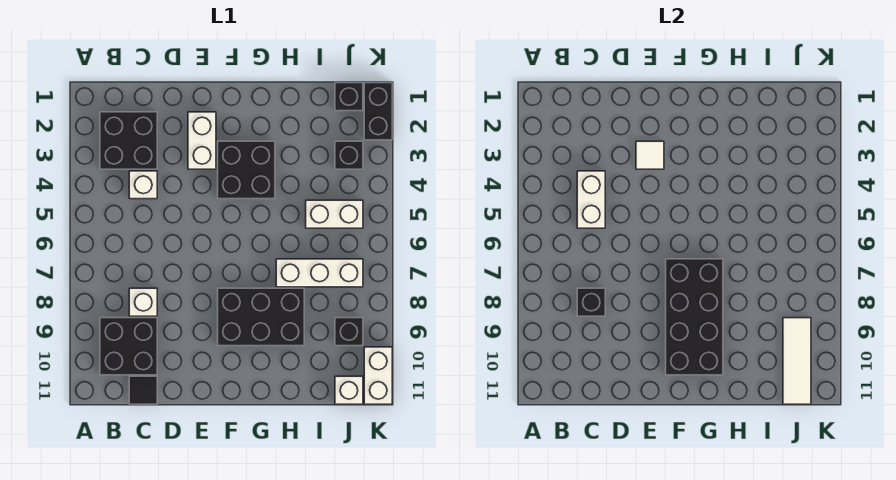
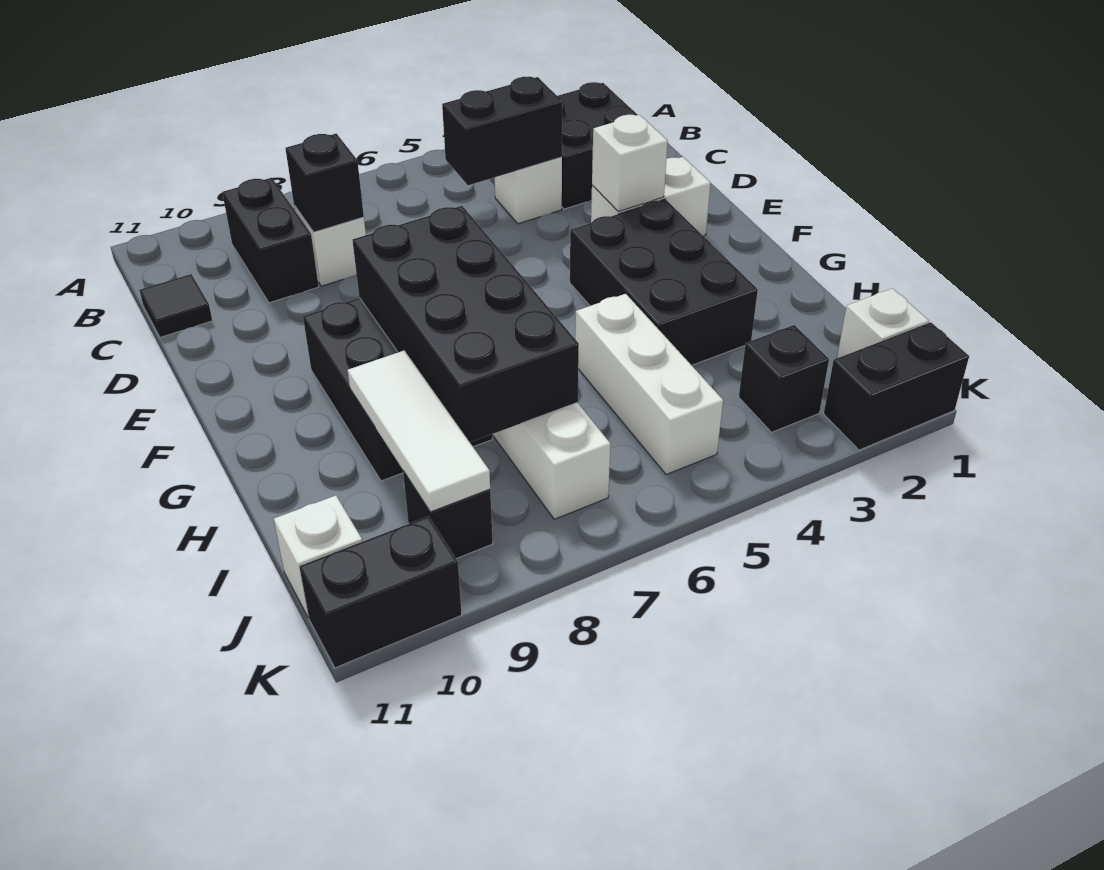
black 2x2 brick [100,318,157,375] -> black 1x2 brick [222,178,319,303]
white 1x2 brick [577,171,605,228] -> black 1x2 brick [442,77,562,185]
white 1x1 tile [636,141,664,169] -> white 1x1 brick [592,115,668,212]
black 2x2 brick [218,141,275,199] -> black 2x3 brick [570,199,758,365]
black 2x4 brick [666,259,723,375] -> black 2x4 brick turned to [352,206,579,442]
white 1x2 brick [306,200,363,228] -> white 1x3 brick [575,294,723,475]
black 1x1 brick [335,83,363,111] -> white 1x1 brick [837,288,929,358]
white 1x3 tile [783,318,811,404] -> white 1x3 tile turned to [348,351,490,512]
white 1x2 brick [364,347,392,404] -> black 1x2 brick [299,516,462,668]

